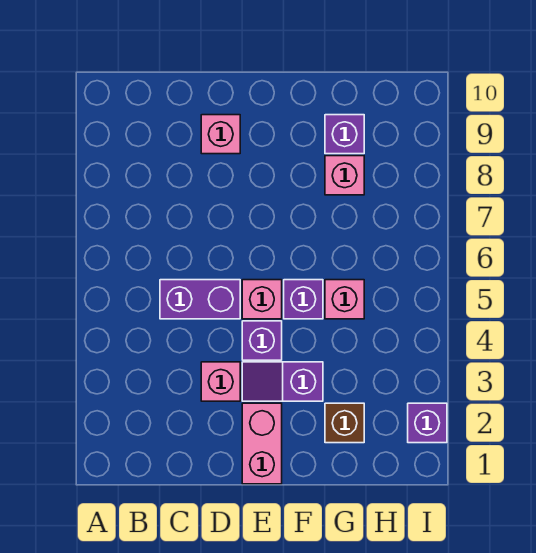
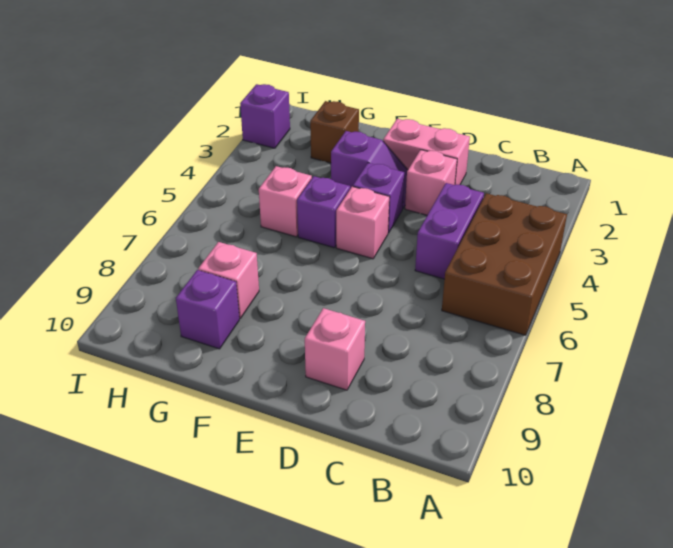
none -> brown 2x3 brick [442,193,567,335]
purple 1x2 brick [160,280,240,319] -> purple 1x2 brick turned to [415,183,484,279]
pink 1x2 brick [242,403,282,484] -> pink 1x2 brick turned to [383,119,470,185]

